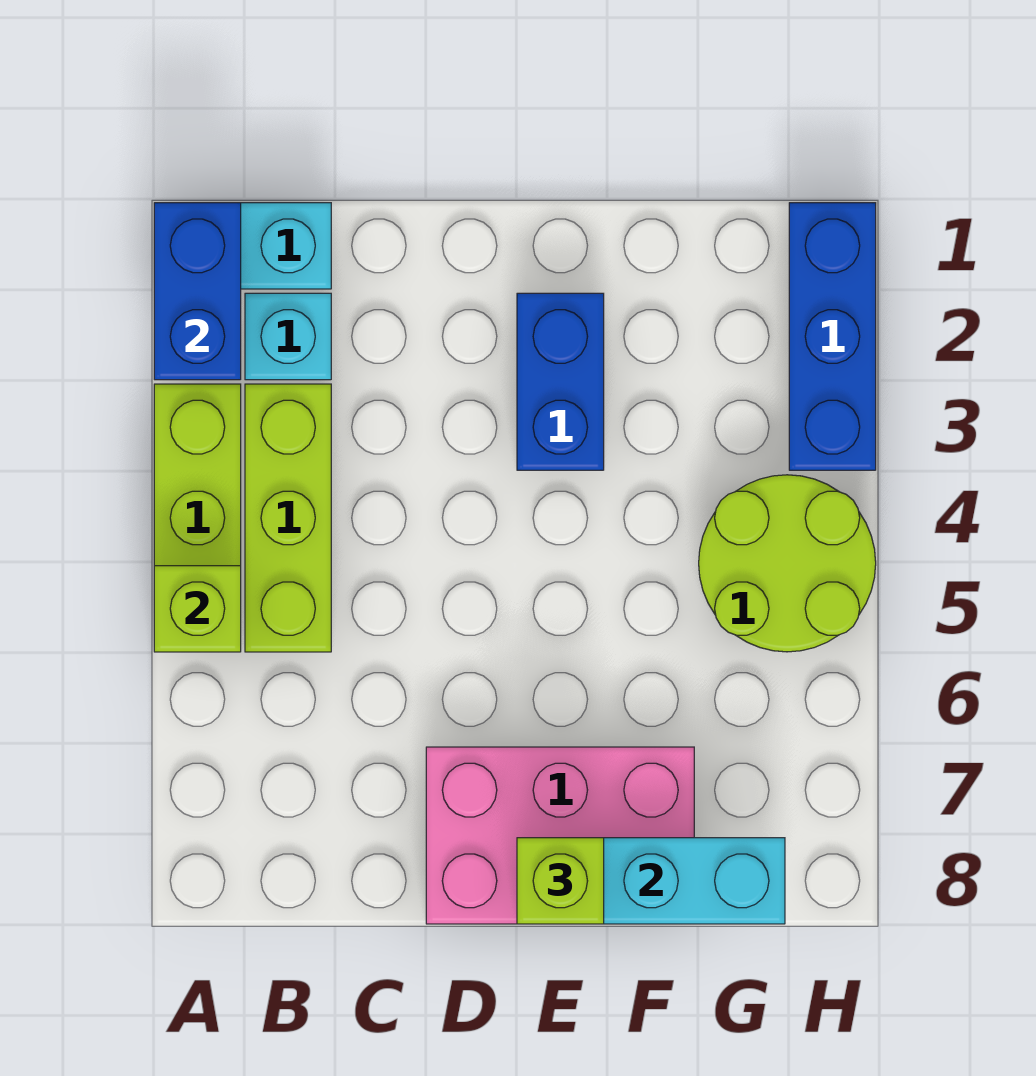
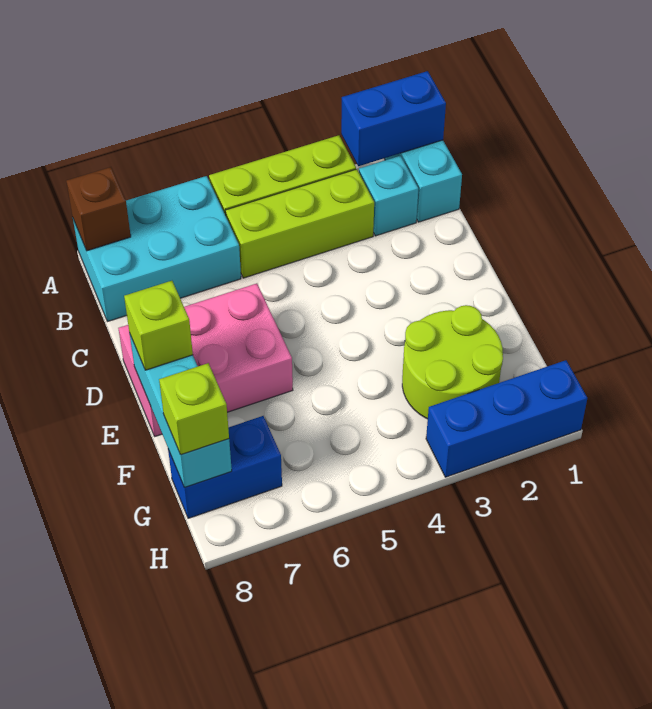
lime 1x1 brick [154,566,241,652] -> lime 1x1 brick moved to [159,363,229,455]
none -> cyan 2x3 brick [73,176,241,322]
none -> brown 1x1 brick [66,167,131,251]
pink 2x3 brick [426,747,694,924] -> pink 2x3 brick turned to [118,284,293,436]
blue 1x2 brick [517,293,604,470] -> blue 1x2 brick moved to [168,416,282,518]
lime 2x2 round brick [699,475,876,652] -> lime 2x2 round brick moved to [402,305,503,419]

